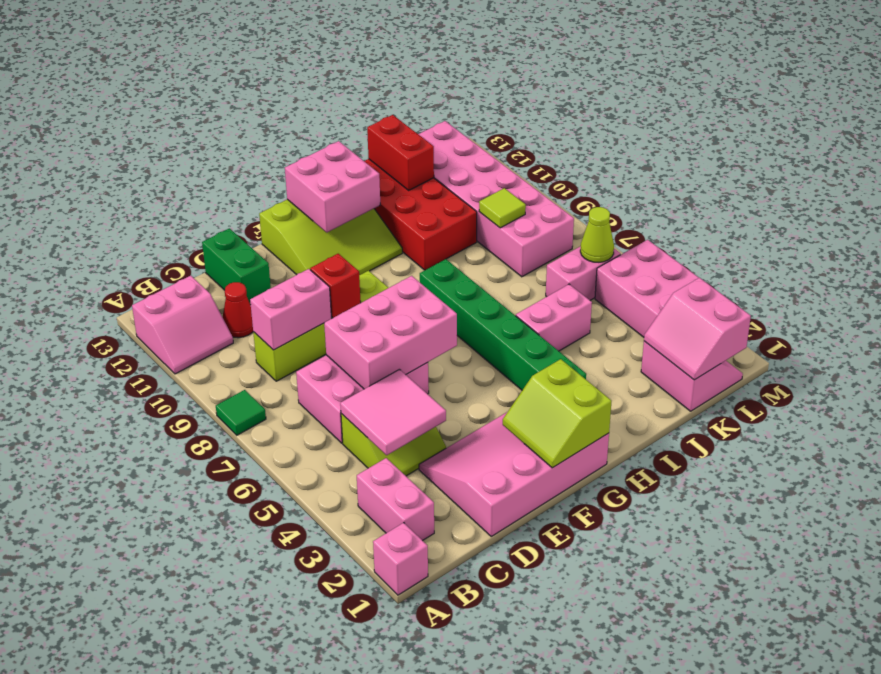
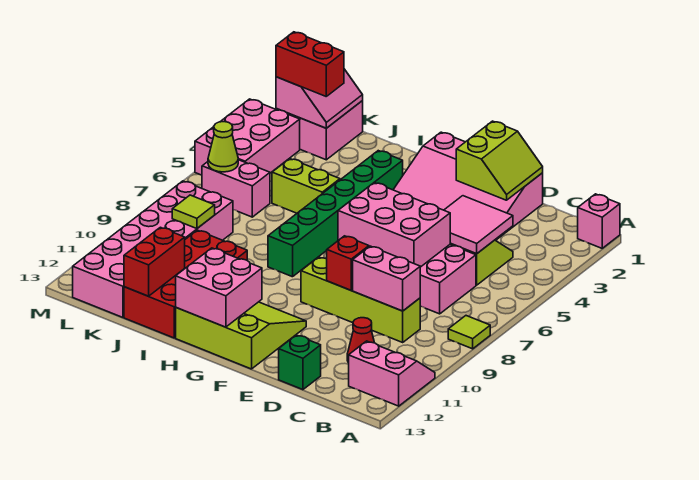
green 1x1 tile [216,390,266,435] -> lime 1x1 tile [448,316,490,349]
pink 1x2 brick [357,458,434,541] -> none
green 1x2 brick [202,228,271,305] -> green 1x1 brick [279,335,321,390]
lime 2x2 slope [503,359,611,468] -> lime 2x2 slope moved to [456,121,543,200]
pink 1x2 brick [516,284,592,351] -> lime 1x2 brick [272,159,340,213]
none -> red 1x2 brick [276,32,344,96]

